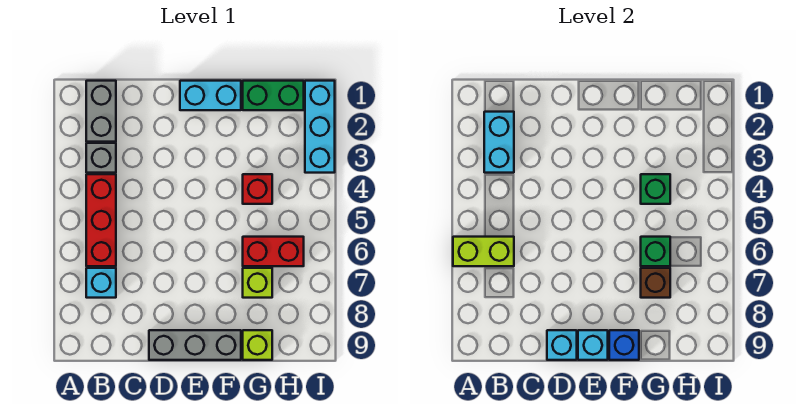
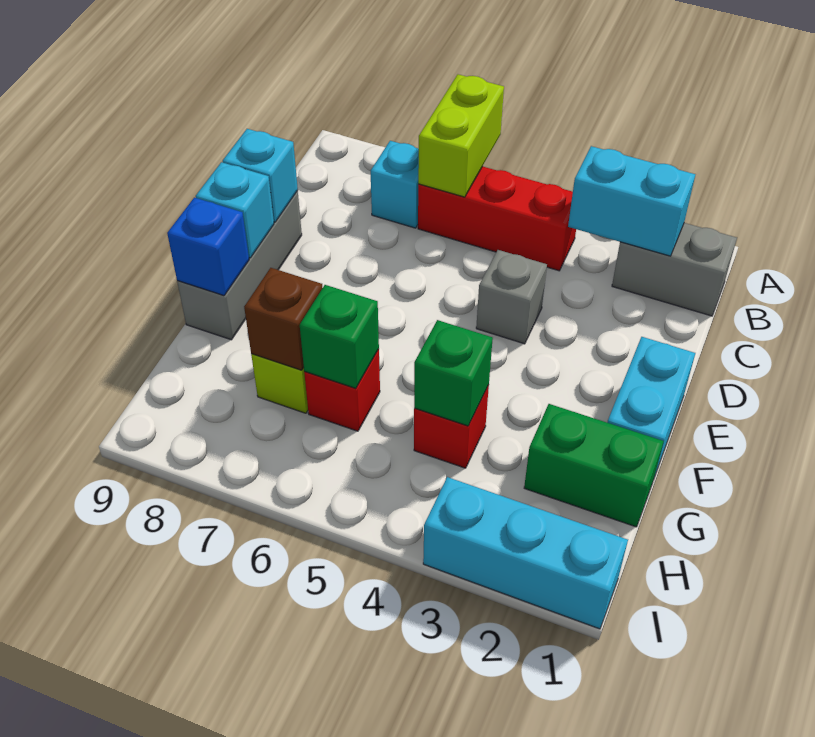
grey 1x1 brick [86,143,116,173] -> grey 1x1 brick moved to [476,250,547,344]
green 1x2 brick [243,81,304,110] -> green 1x2 brick turned to [524,404,664,527]
red 1x2 brick [243,237,304,266] -> red 1x1 brick [304,349,380,431]
lime 1x1 brick [243,330,272,360] -> none

